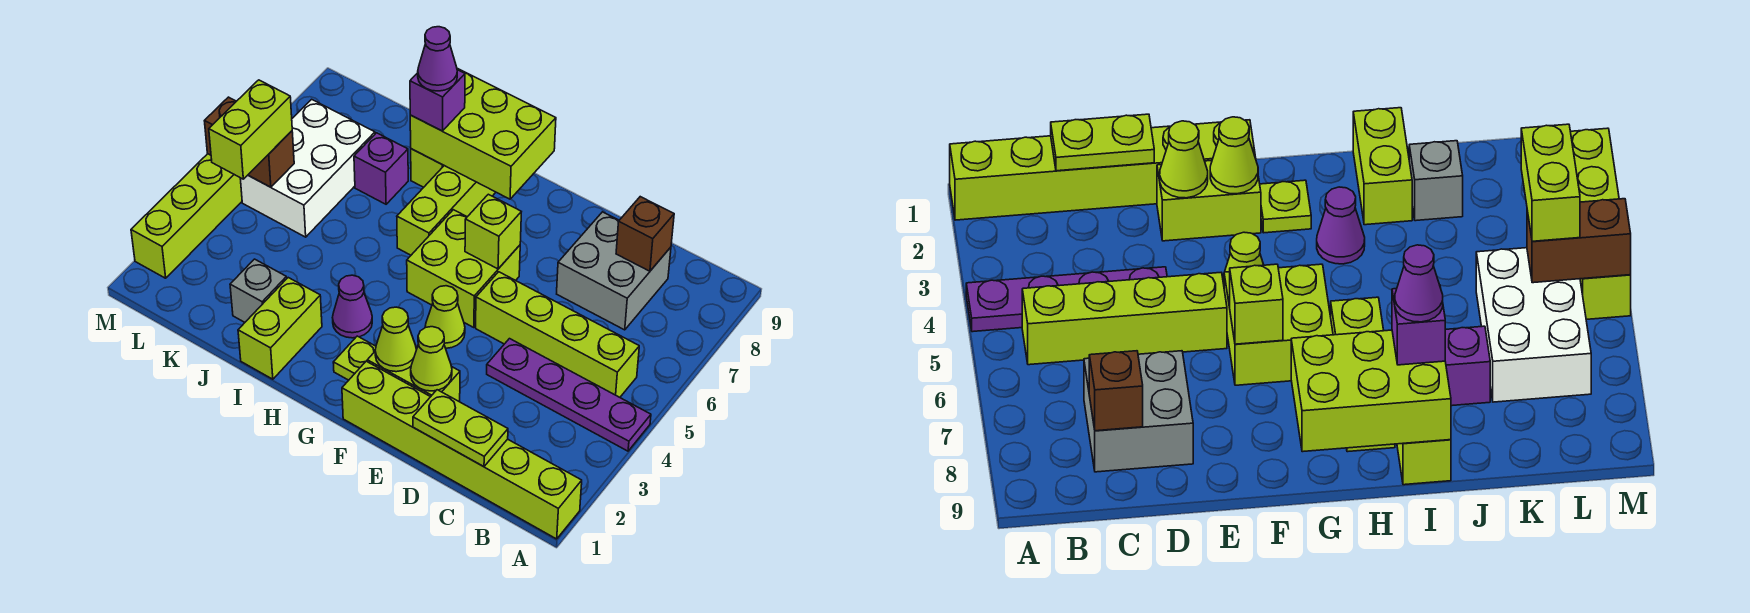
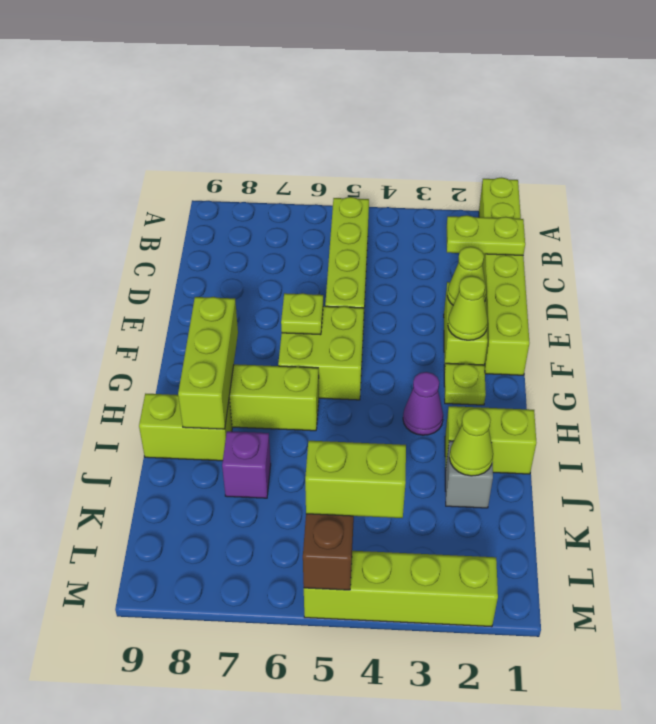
purple 1x4 plate [487,339,651,451] -> none
lime 1x2 plate [413,390,508,467] -> lime 1x2 plate turned to [446,215,525,255]
grey 2x2 brick [557,212,671,330] -> none
brown 1x1 brick [616,197,674,271] -> none
lime 1x1 cone [425,286,465,348] -> lime 1x1 cone moved to [449,408,493,476]
lime 1x1 brick [465,194,521,269] -> lime 1x1 plate [281,293,323,335]
lime 2x3 brick [410,68,556,199] -> lime 1x3 brick [178,297,238,429]
purple 1x1 brick [410,70,465,131] -> none
purple 1x1 cone [418,27,457,91] -> none
white 2x3 brick [240,99,375,237] -> none

